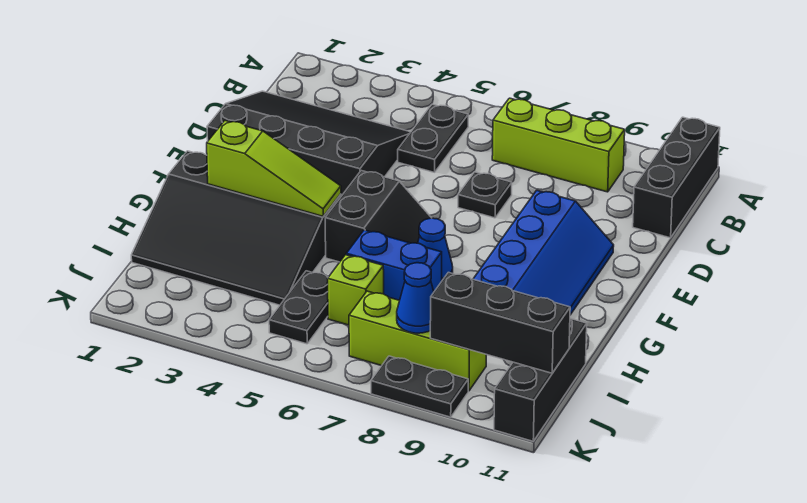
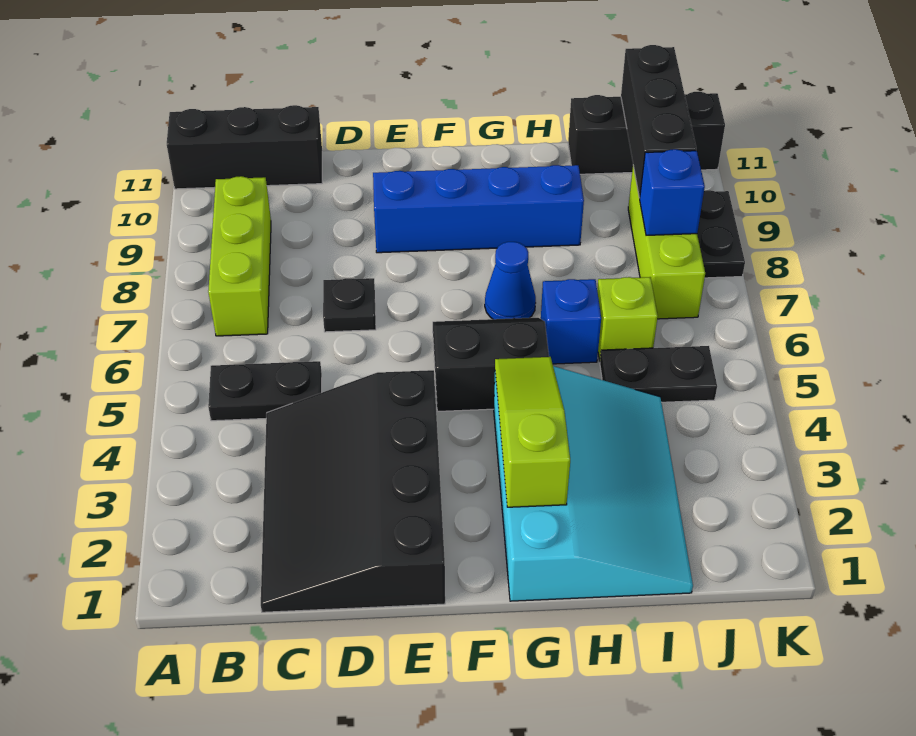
black 3x4 slope [131,151,341,305] -> cyan 3x4 slope [494,366,693,601]
blue 1x2 brick [346,230,442,300] -> blue 1x1 brick [541,279,601,364]
blue 1x1 cone [397,263,434,333] -> blue 1x1 brick [640,149,705,235]

